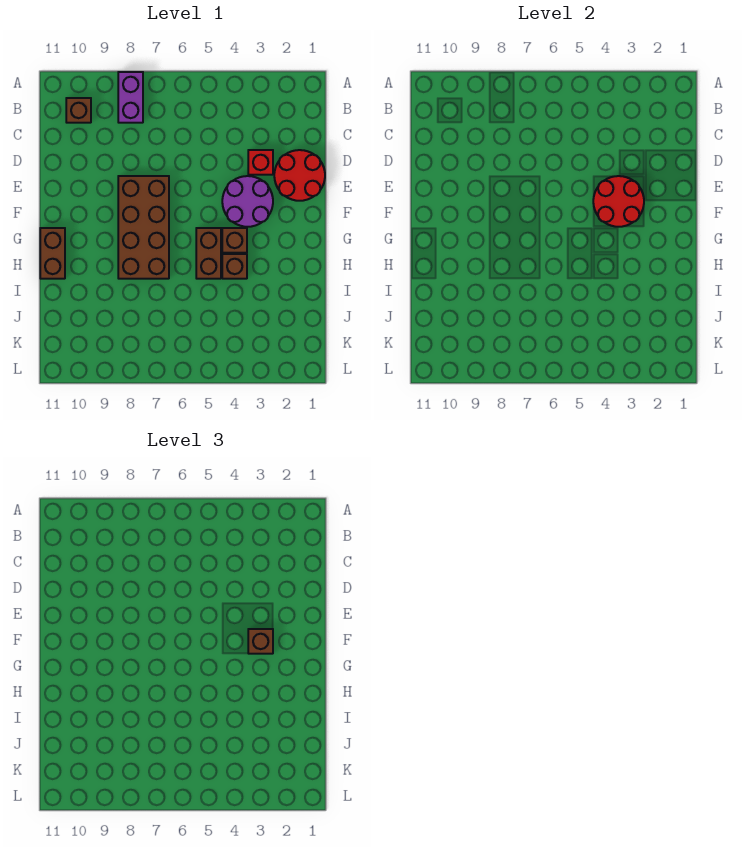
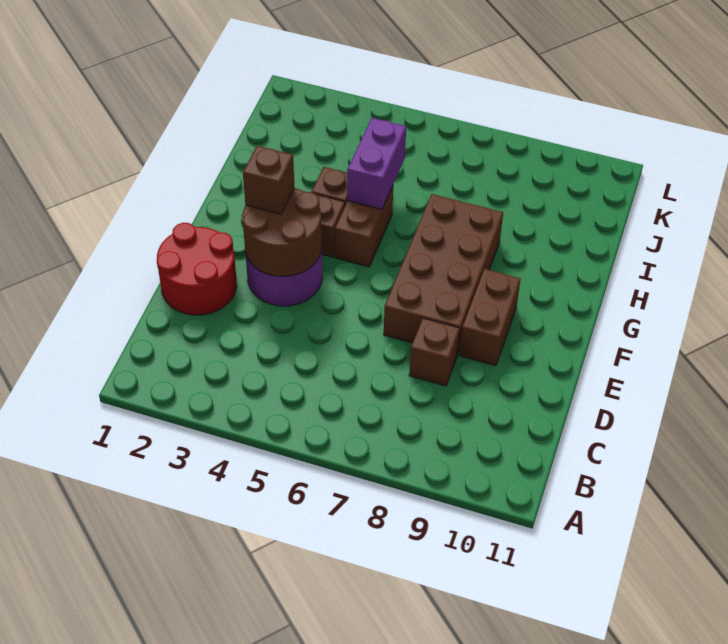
purple 1x2 brick [118,72,143,123] -> purple 1x2 brick moved to [347,118,406,209]
brown 1x1 brick [66,98,91,123] -> brown 1x1 brick moved to [409,318,460,386]
red 1x1 brick [248,150,273,175] -> none
red 2x2 round brick [593,176,644,227] -> brown 2x2 round brick [242,188,322,276]
brown 1x2 brick [40,228,65,279] -> brown 1x2 brick moved to [460,269,521,366]

